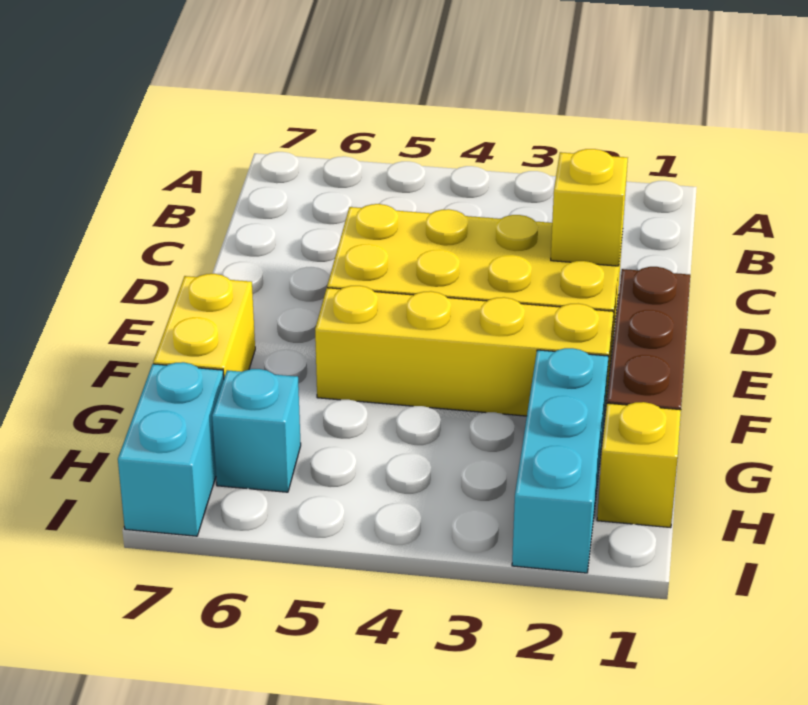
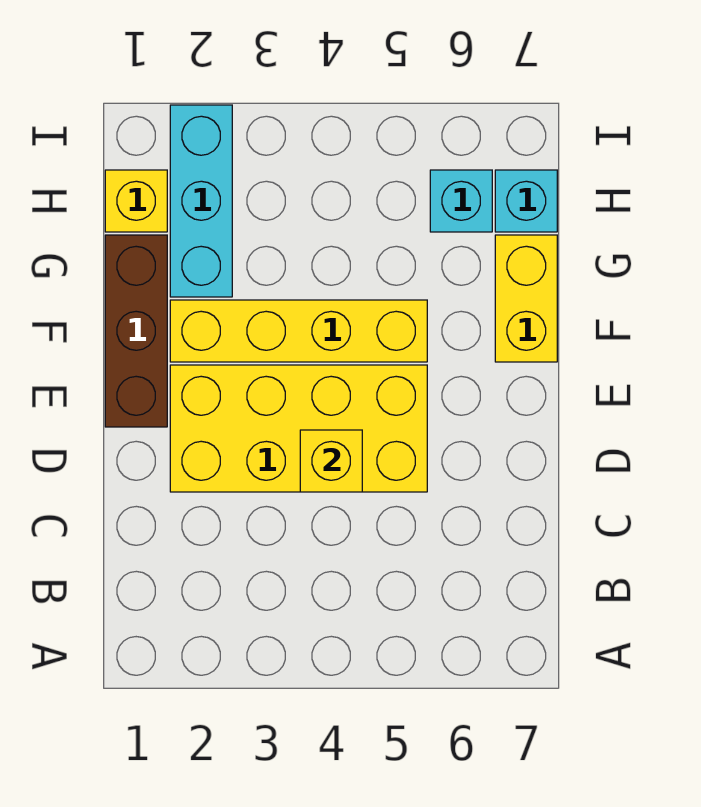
yellow 1x1 brick [551,149,628,266] -> yellow 1x1 brick moved to [300,430,362,492]
cyan 1x2 brick [118,362,224,536] -> cyan 1x1 brick [495,170,557,232]

